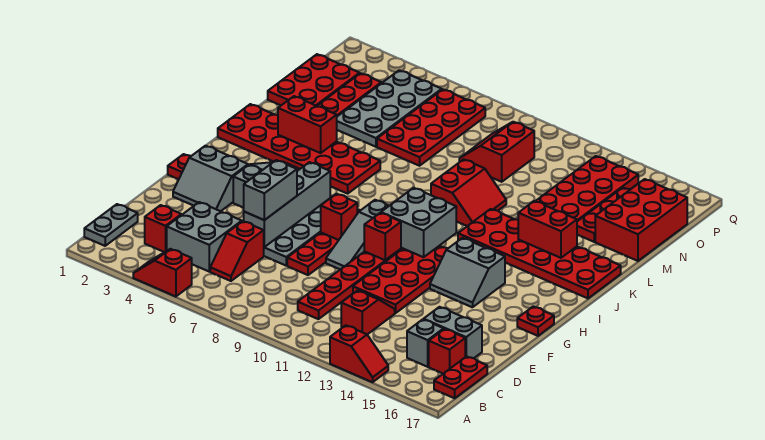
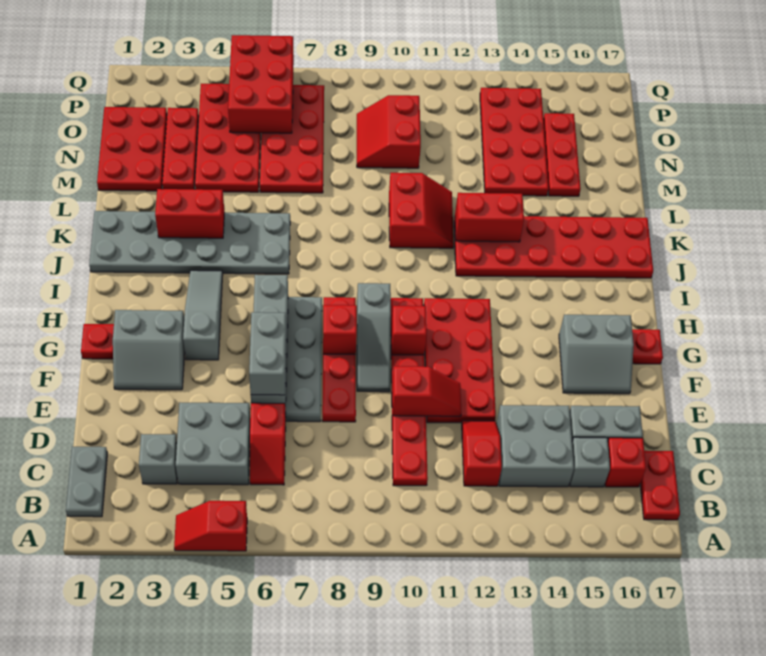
red 1x2 slope [330,325,388,382] -> red 1x2 slope moved to [392,366,462,416]
red 1x1 brick [145,205,181,252] -> grey 1x1 brick [139,434,177,484]
grey 2x2 slope [430,238,505,307] -> grey 2x2 slope moved to [559,315,634,394]
grey 2x2 brick [381,188,456,257] -> grey 2x2 brick moved to [496,405,574,487]
red 2x6 plate [218,104,380,194] -> grey 2x6 plate [89,211,290,274]
red 1x2 brick [518,201,577,258] -> red 1x2 brick moved to [455,193,524,242]
grey 2x4 plate [337,70,442,147] -> red 2x4 plate [195,84,261,192]
red 2x3 brick [595,179,687,261] -> red 2x3 brick moved to [228,35,294,133]

